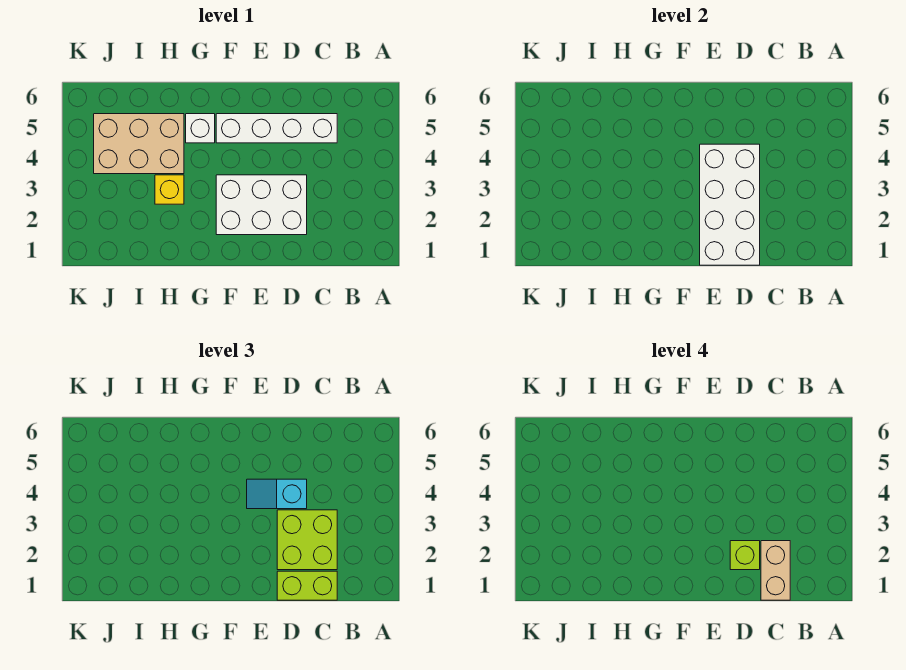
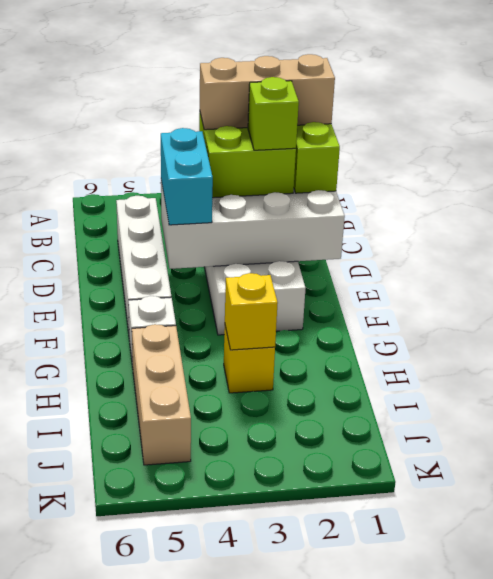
tan 1x2 brick [761,541,790,600] -> tan 1x3 brick [200,54,335,130]
cyan 1x2 slope [247,479,307,509] -> cyan 1x2 brick [161,128,213,225]
none -> yellow 1x1 brick [225,273,278,350]
tan 2x3 brick [94,114,184,174] -> tan 1x3 brick [132,324,191,465]

